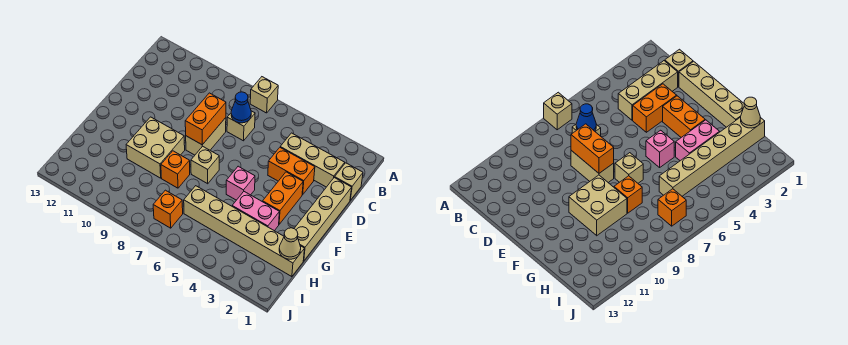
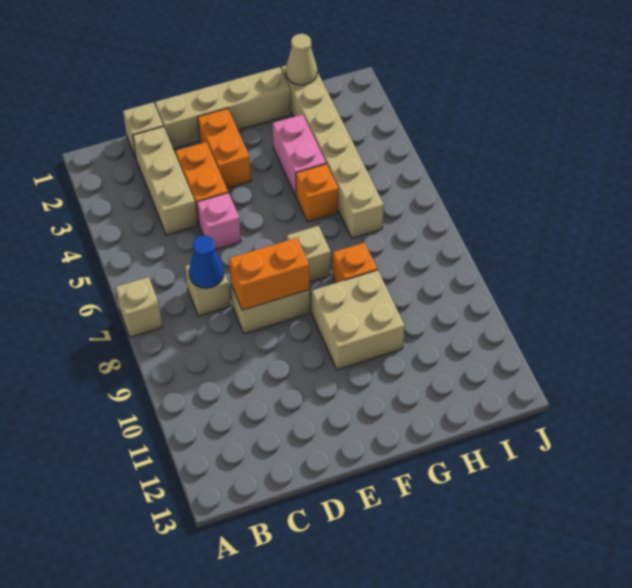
orange 1x2 brick [263,172,303,224] -> orange 1x2 brick turned to [198,108,251,188]
pink 1x1 brick [226,166,255,200] -> pink 1x1 brick moved to [197,193,241,250]
orange 1x1 brick [153,190,183,228] -> orange 1x1 brick moved to [296,164,338,222]

